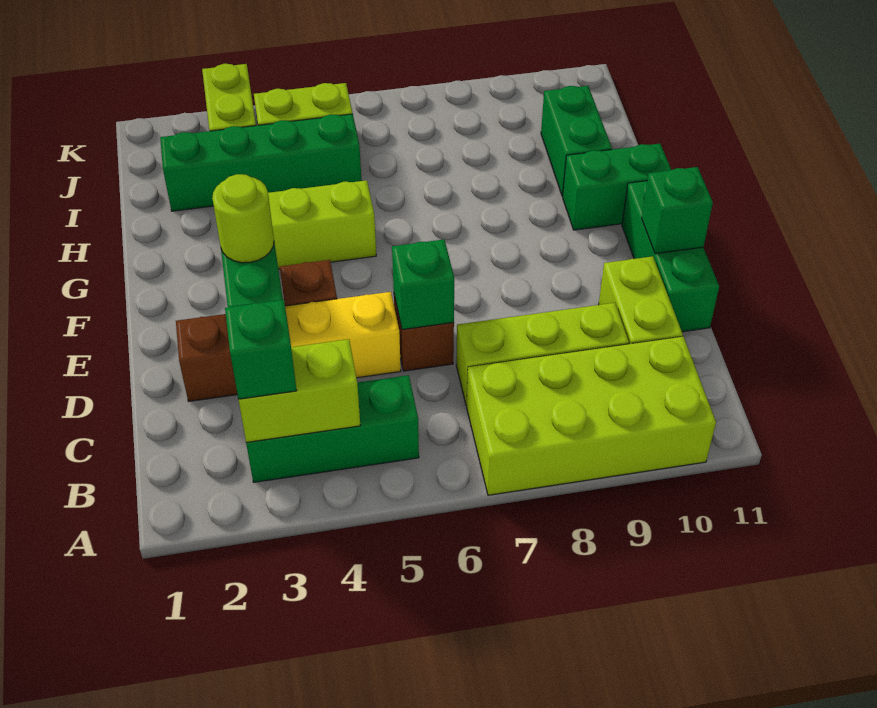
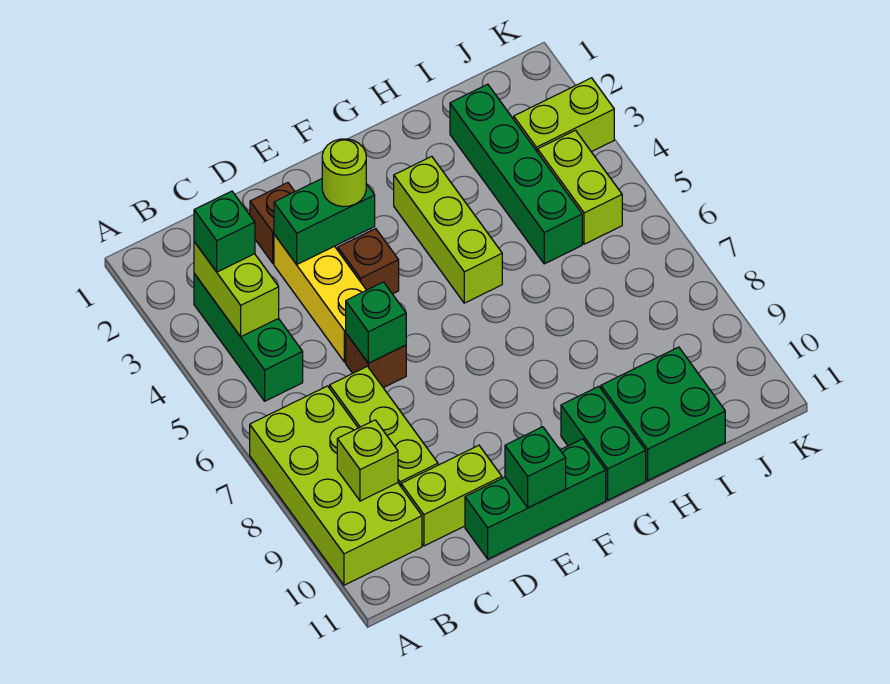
none -> lime 1x1 brick [337,420,398,501]
green 1x2 brick [541,86,612,196] -> green 2x2 brick [601,347,725,481]

